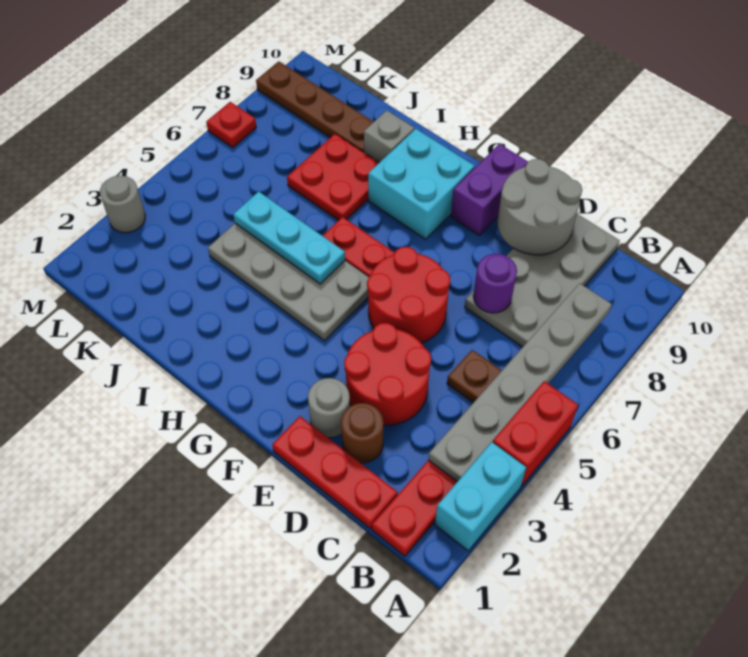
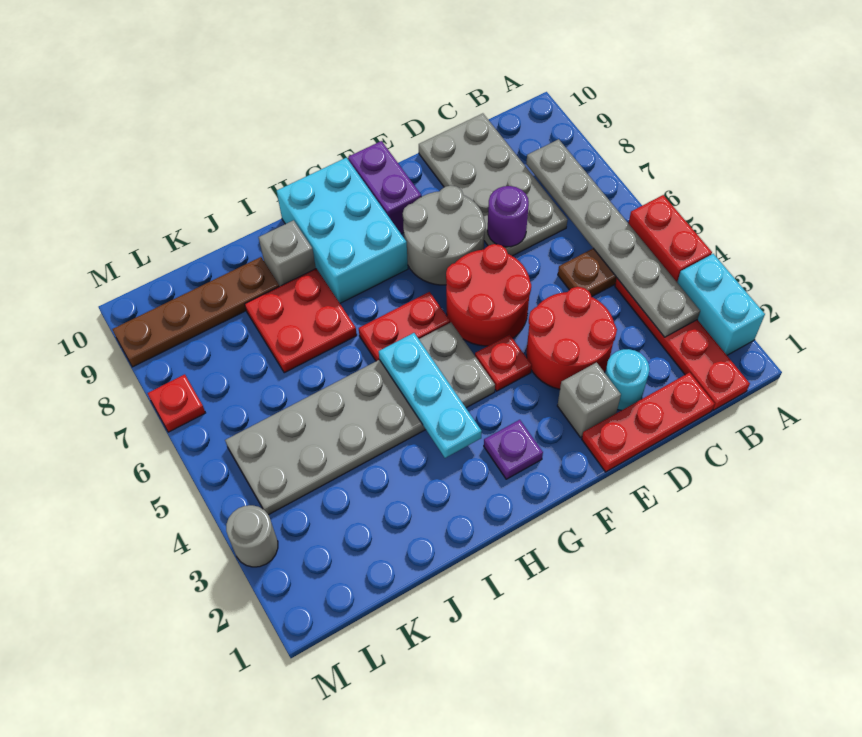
brown 1x1 round brick [341,403,383,463] -> cyan 1x1 round brick [605,349,649,411]
grey 2x2 round brick [497,159,582,255] -> grey 2x2 round brick moved to [403,185,485,285]
grey 1x1 round brick [308,378,350,438] -> grey 1x1 brick [557,362,621,437]
none -> red 1x1 plate [475,335,532,391]
none -> purple 1x1 plate [484,420,543,479]
grey 2x4 plate [208,223,369,341] -> grey 2x6 plate [225,323,495,515]
cyan 2x2 brick [368,129,474,239] -> cyan 2x3 brick [277,158,408,303]
cyan 1x3 plate [233,192,345,284] -> cyan 1x3 plate turned to [379,333,482,458]

